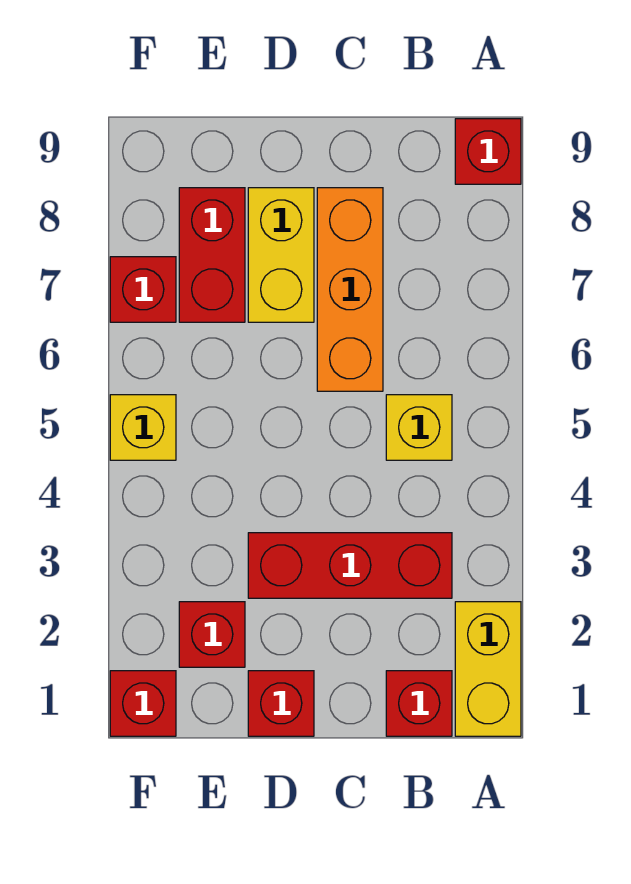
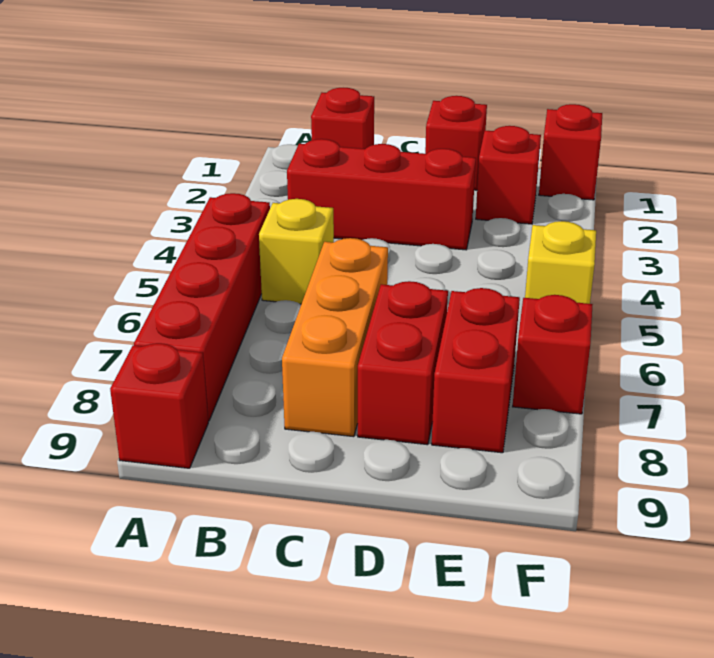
yellow 1x2 brick [455,602,521,736] -> none
none -> red 1x4 brick [134,193,270,421]
yellow 1x2 brick [248,188,314,322] -> red 1x2 brick [358,281,448,445]

